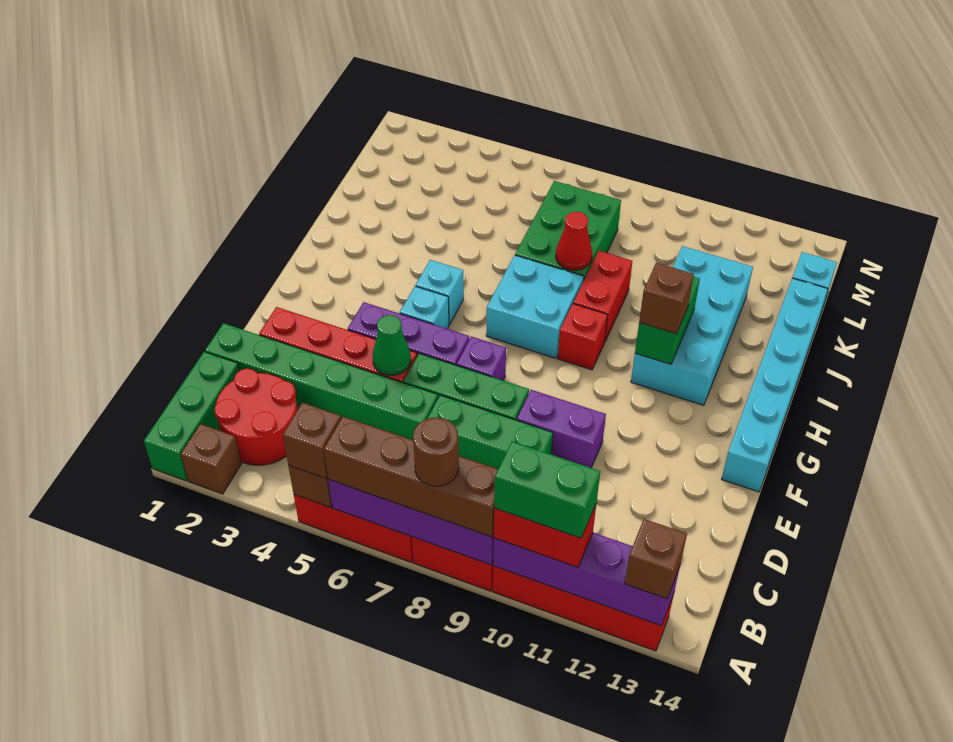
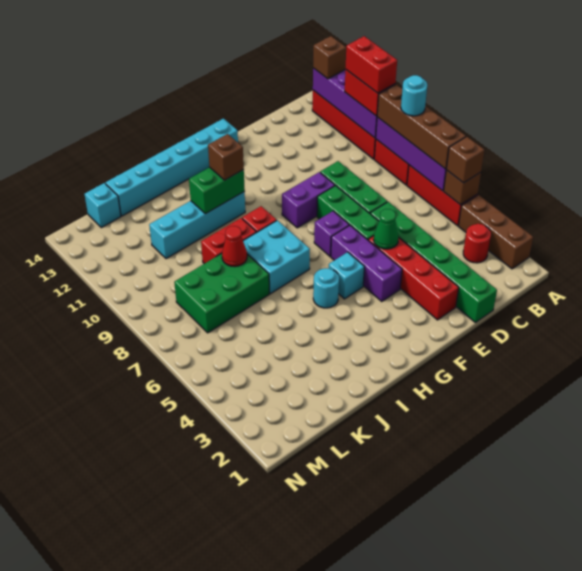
green 1x3 brick [144,352,239,481] -> none
brown 1x1 brick [181,424,241,494] -> brown 1x3 brick [458,195,533,269]
brown 1x1 round brick [413,417,459,486] -> cyan 1x1 round brick [401,75,427,116]
green 1x2 brick [494,442,600,538] -> red 1x2 brick [345,36,397,93]
red 2x2 round brick [214,369,298,465] -> red 1x1 round brick [463,224,491,263]
purple 1x2 brick [517,390,606,468] -> purple 1x2 brick turned to [282,172,335,228]
cyan 1x1 brick [415,260,464,325] -> cyan 1x1 round brick [313,268,339,308]
cyan 2x4 brick [631,246,753,405] -> cyan 1x4 brick [149,192,245,259]

